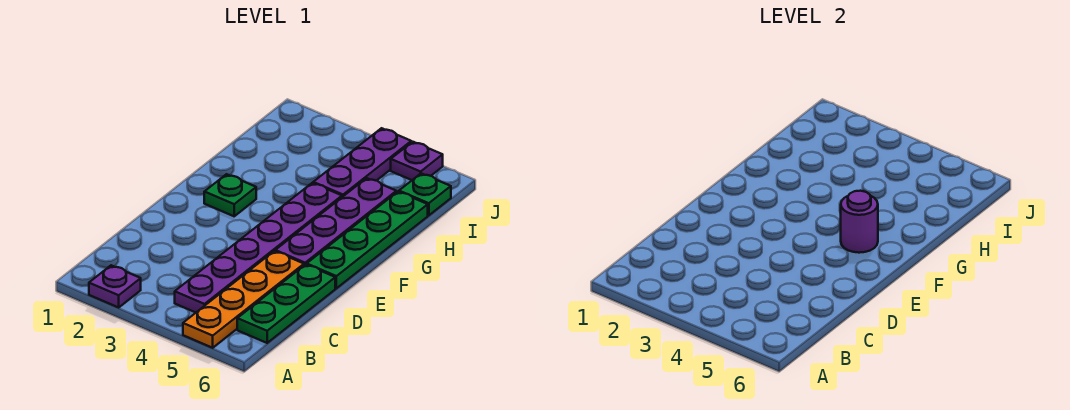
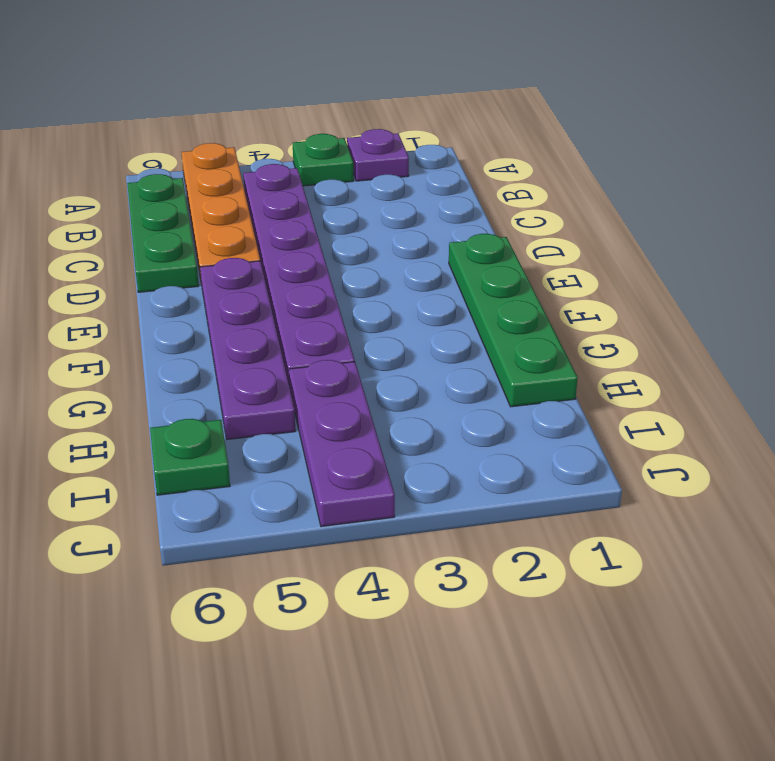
green 1x4 plate [307,192,428,288] -> green 1x4 plate moved to [449,234,578,407]
green 1x1 plate [204,174,256,216] -> green 1x1 plate moved to [293,134,354,186]
purple 1x1 round brick [841,191,878,253] -> none
purple 1x1 plate [391,142,443,180] -> none

